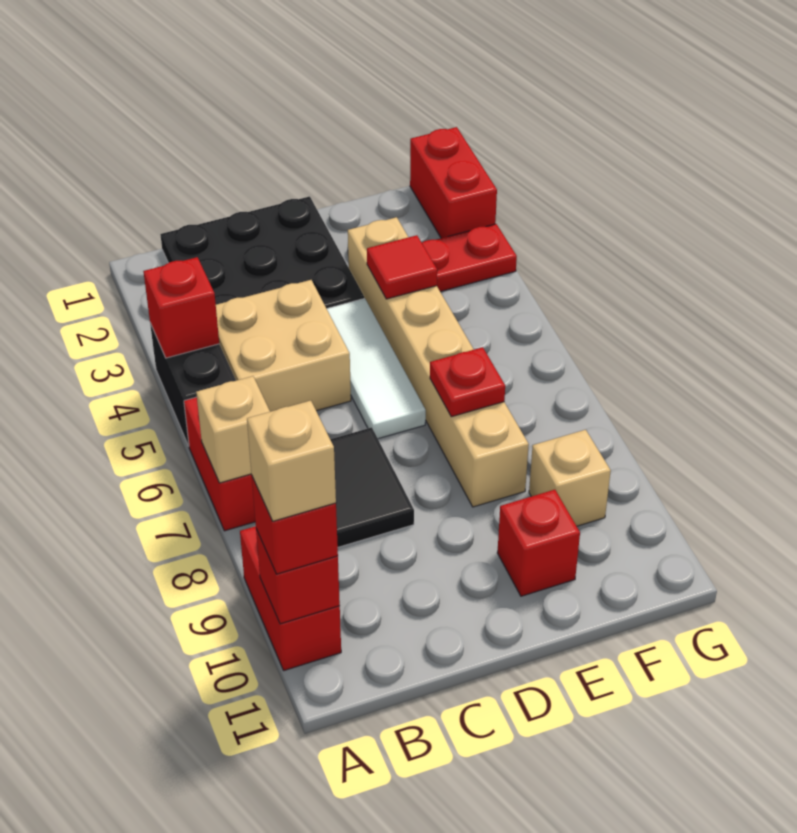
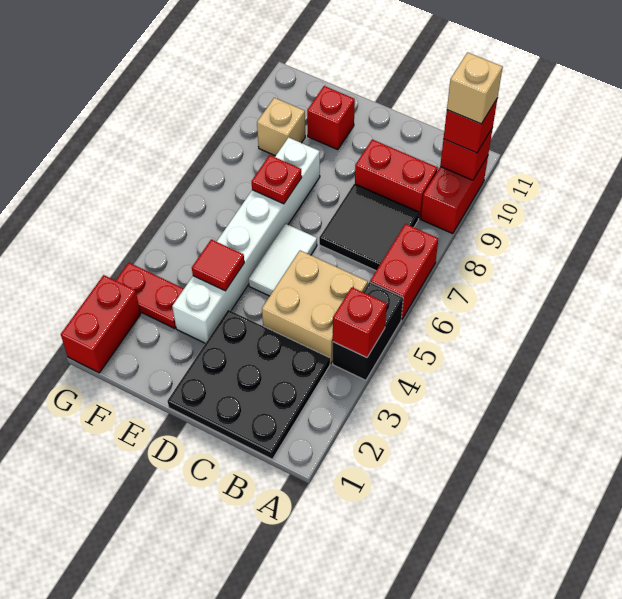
tan 1x1 brick [196,376,270,483] -> none
none -> red 1x2 brick [355,140,438,218]
white 1x3 tile [327,298,426,439] -> white 1x2 tile [249,224,317,296]
tan 1x6 brick [348,217,529,507] -> white 1x6 brick [172,137,320,343]

